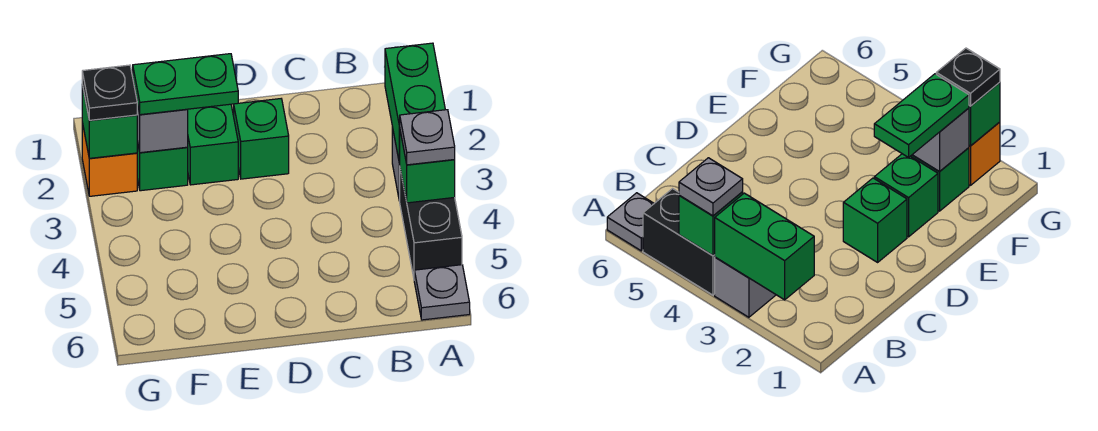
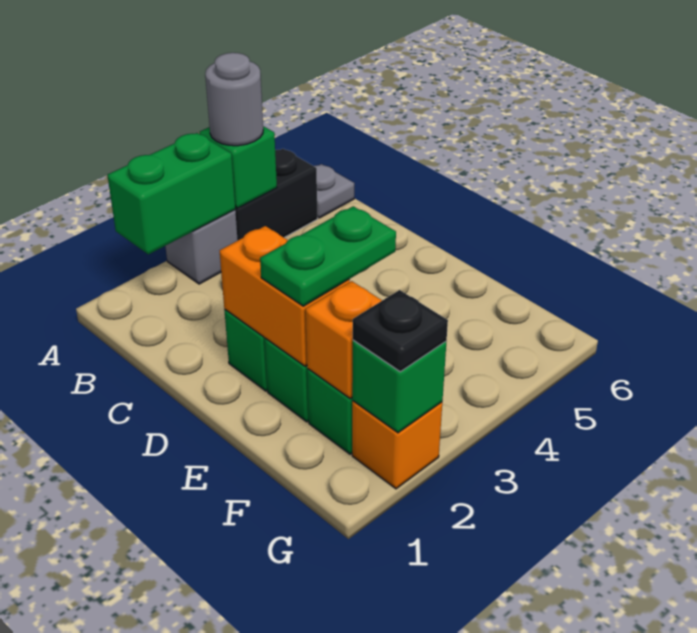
grey 1x1 plate [399,110,455,165] -> grey 1x1 round brick [205,53,263,146]
none -> orange 1x2 brick [220,226,350,366]
green 1x2 plate [133,54,238,115] -> green 1x2 plate turned to [260,206,396,306]
grey 1x1 brick [137,103,188,153] -> orange 1x1 brick [306,281,382,398]

